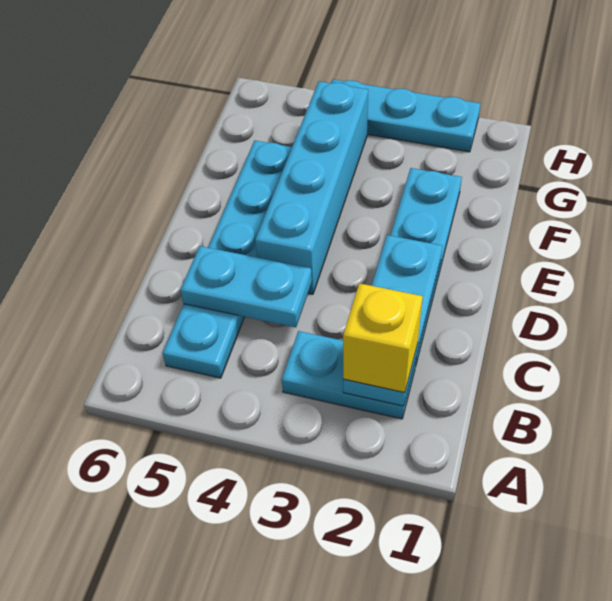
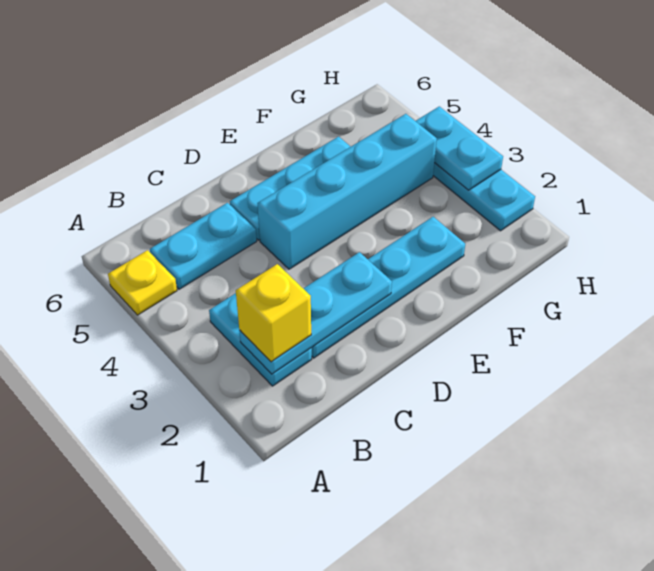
none -> yellow 1x1 plate [108,250,177,315]
cyan 1x2 plate [180,246,312,327] -> cyan 1x2 plate moved to [416,106,503,190]

